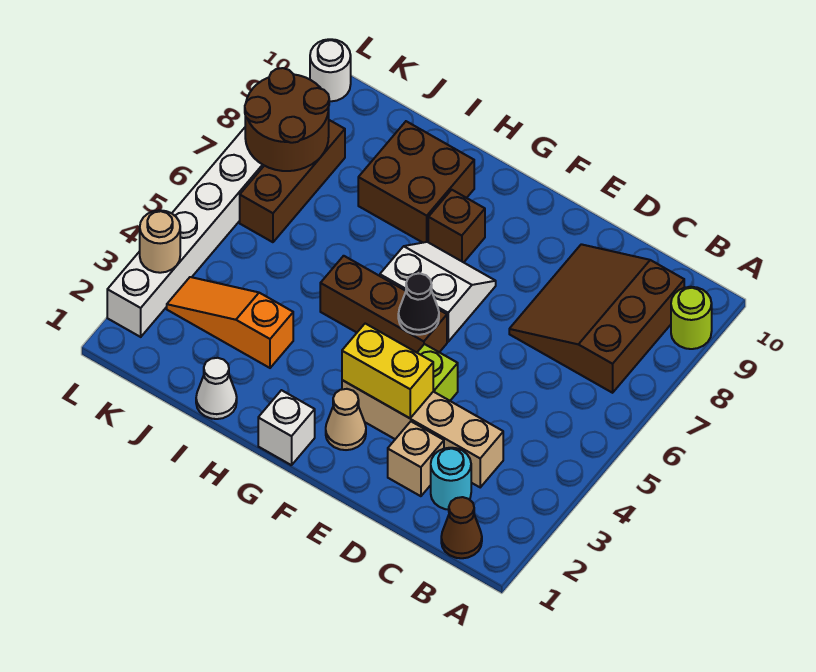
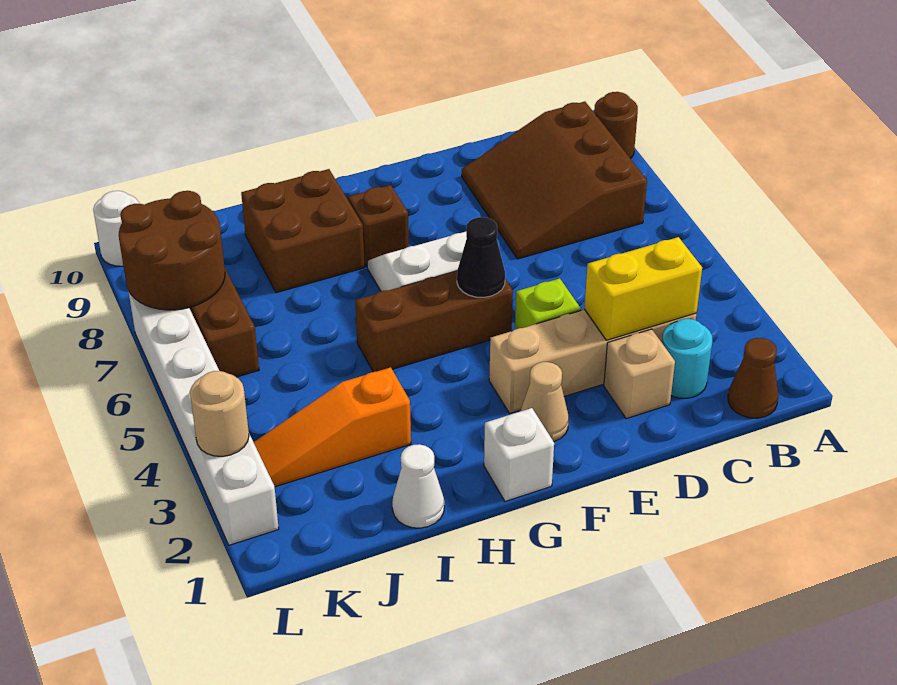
lime 1x1 round brick [671,287,712,349] -> brown 1x1 round brick [594,92,638,159]
yellow 1x2 brick [342,324,433,418] -> yellow 1x2 brick moved to [584,237,702,340]

